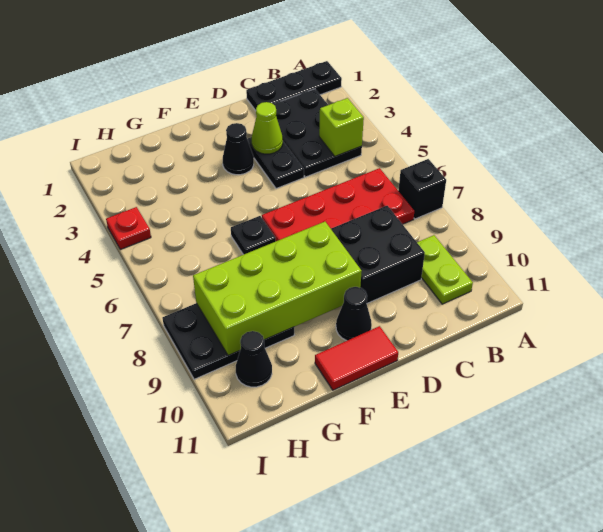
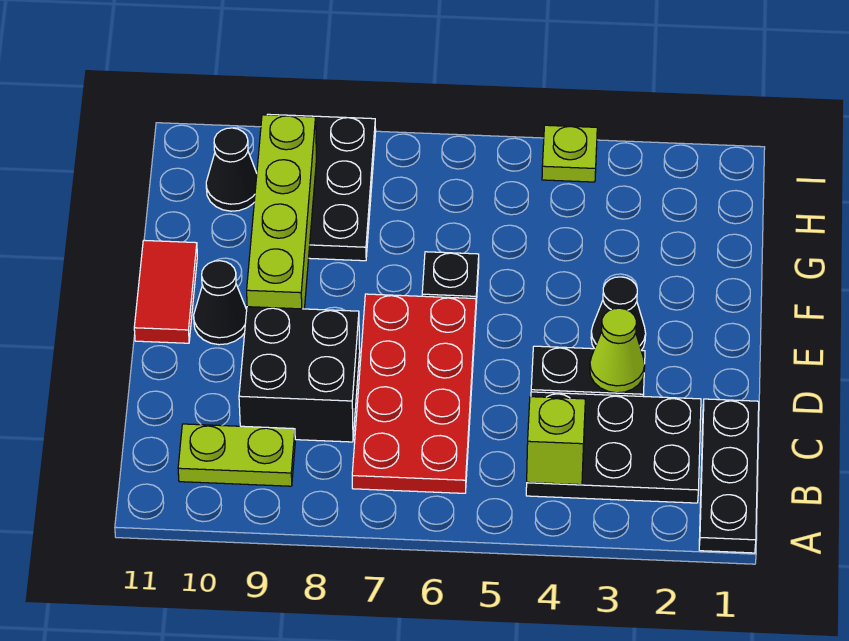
black 1x1 brick [398,159,446,219] -> none
lime 2x4 brick [193,222,362,356] -> lime 1x4 brick [247,115,317,309]
red 1x1 plate [106,207,151,249] -> lime 1x1 plate [542,125,597,182]

